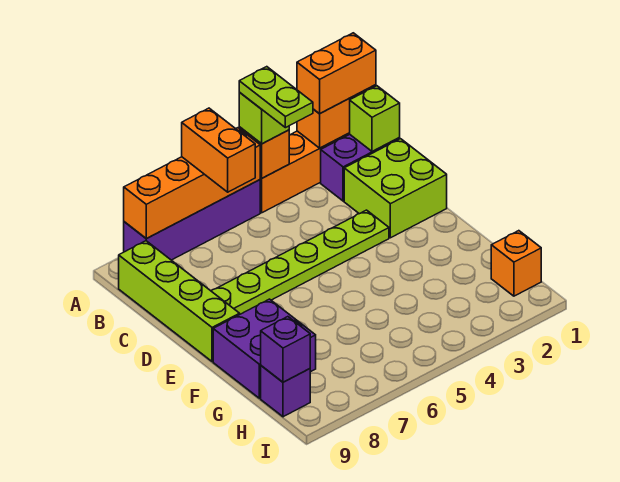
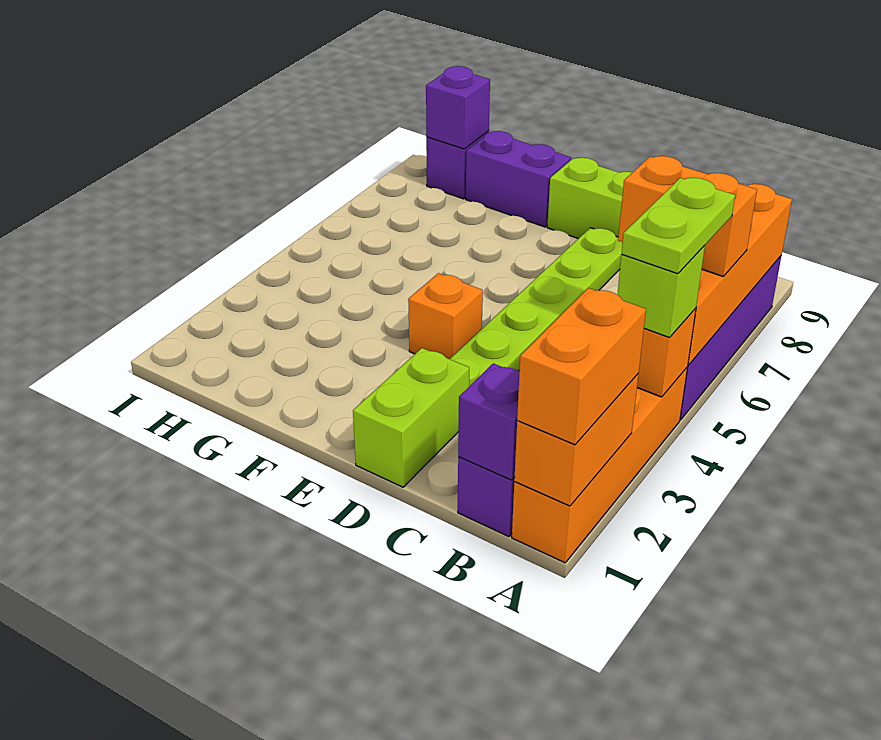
lime 1x2 plate [239,67,313,128] -> lime 1x2 plate turned to [622,178,735,274]
lime 1x1 brick [350,86,400,152] -> purple 1x1 brick [458,363,519,480]
lime 2x2 brick [344,139,447,238] -> lime 1x2 brick [353,348,469,487]
purple 2x2 brick [213,299,316,398] -> purple 1x2 brick [466,131,571,227]
orange 1x1 brick [491,231,541,296] -> orange 1x1 brick moved to [408,273,483,359]

